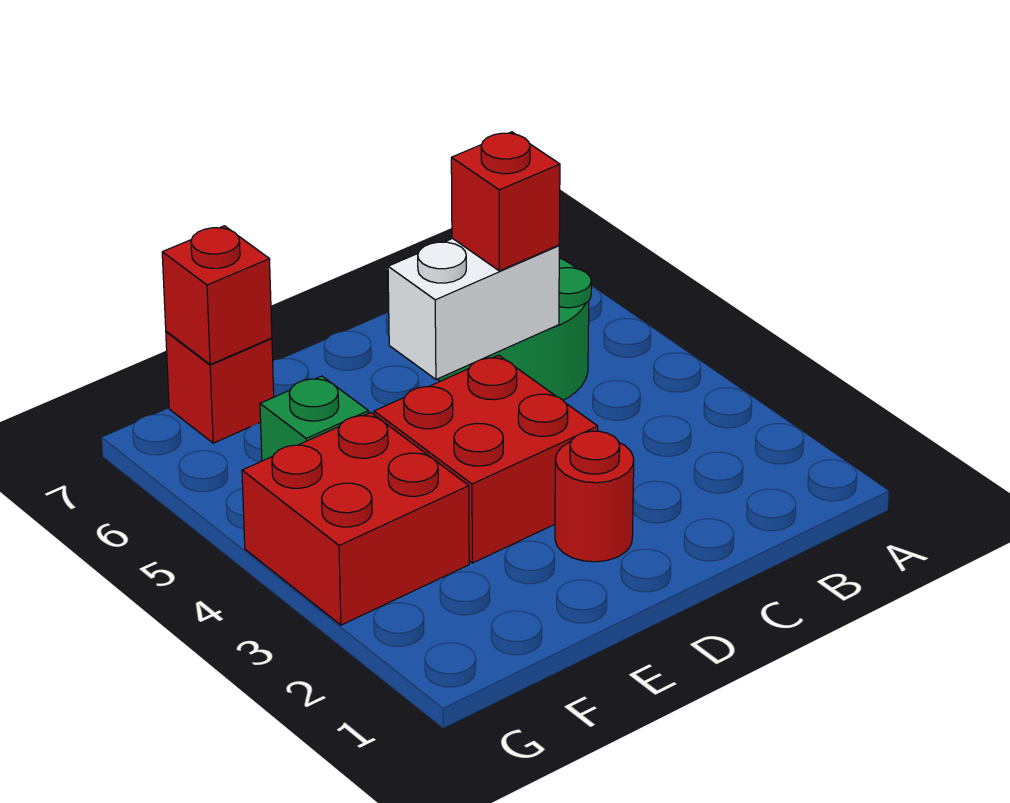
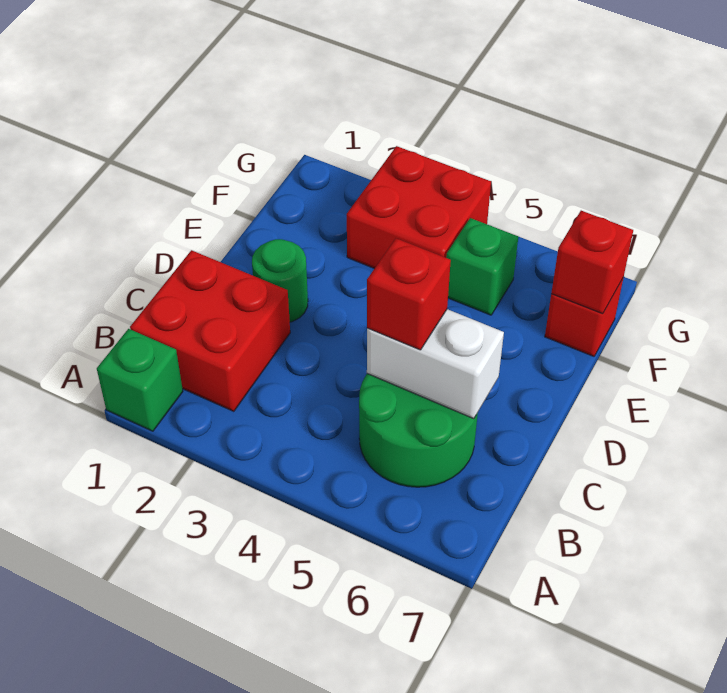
none -> green 1x1 brick [97,329,183,431]
white 1x2 brick [388,239,559,379] -> white 1x2 brick turned to [367,309,504,419]
red 1x1 round brick [555,431,634,562] -> green 1x1 round brick [252,239,308,322]
red 2x2 brick [374,355,598,563] -> red 2x2 brick moved to [130,250,290,411]

